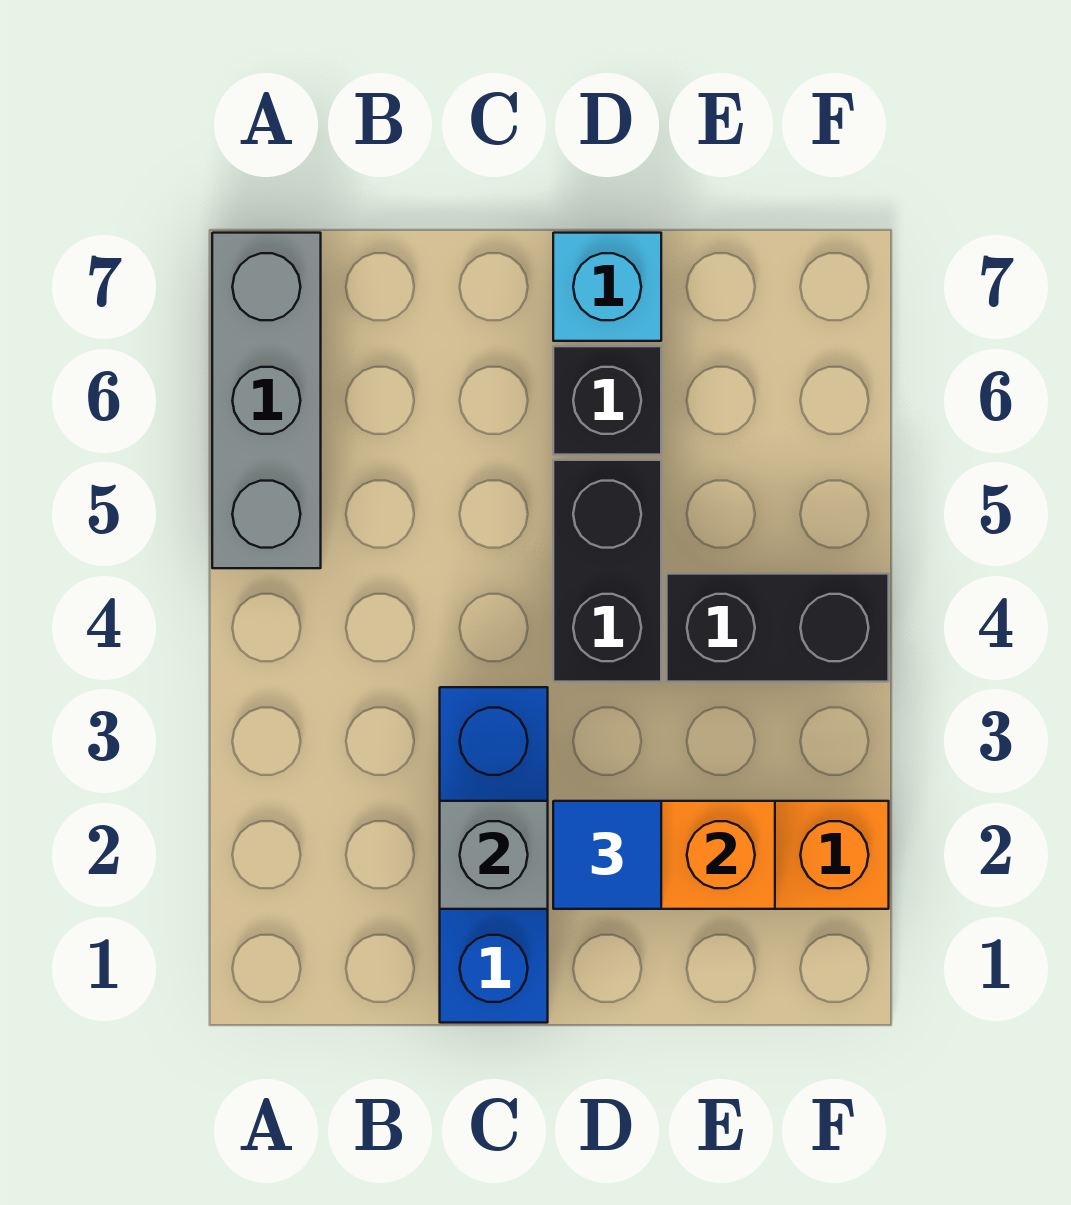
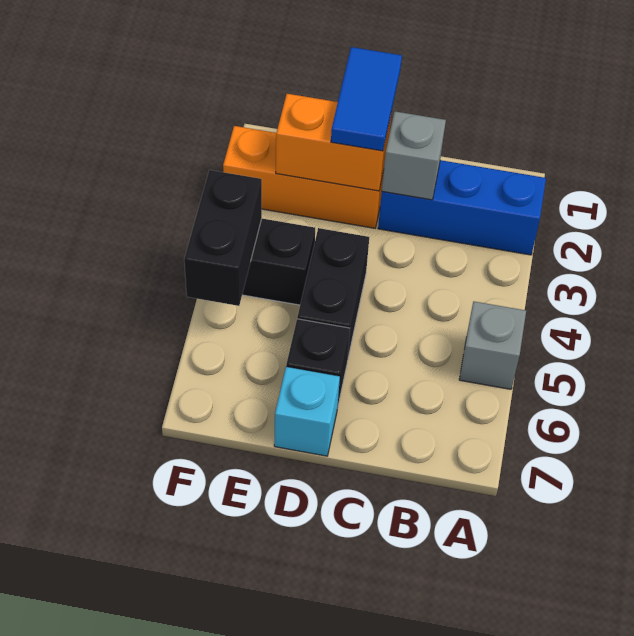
grey 1x3 brick [212,233,321,568] -> grey 1x1 brick [459,302,526,389]
blue 1x3 brick [440,687,548,1023] -> blue 1x3 brick turned to [378,160,546,255]
blue 1x1 tile [553,801,661,909] -> blue 1x2 tile [331,47,402,151]
none -> black 1x2 brick [184,170,262,306]

